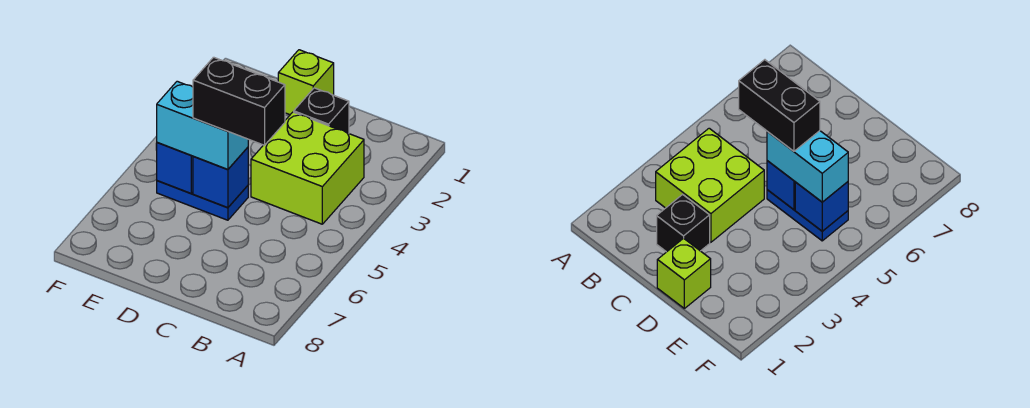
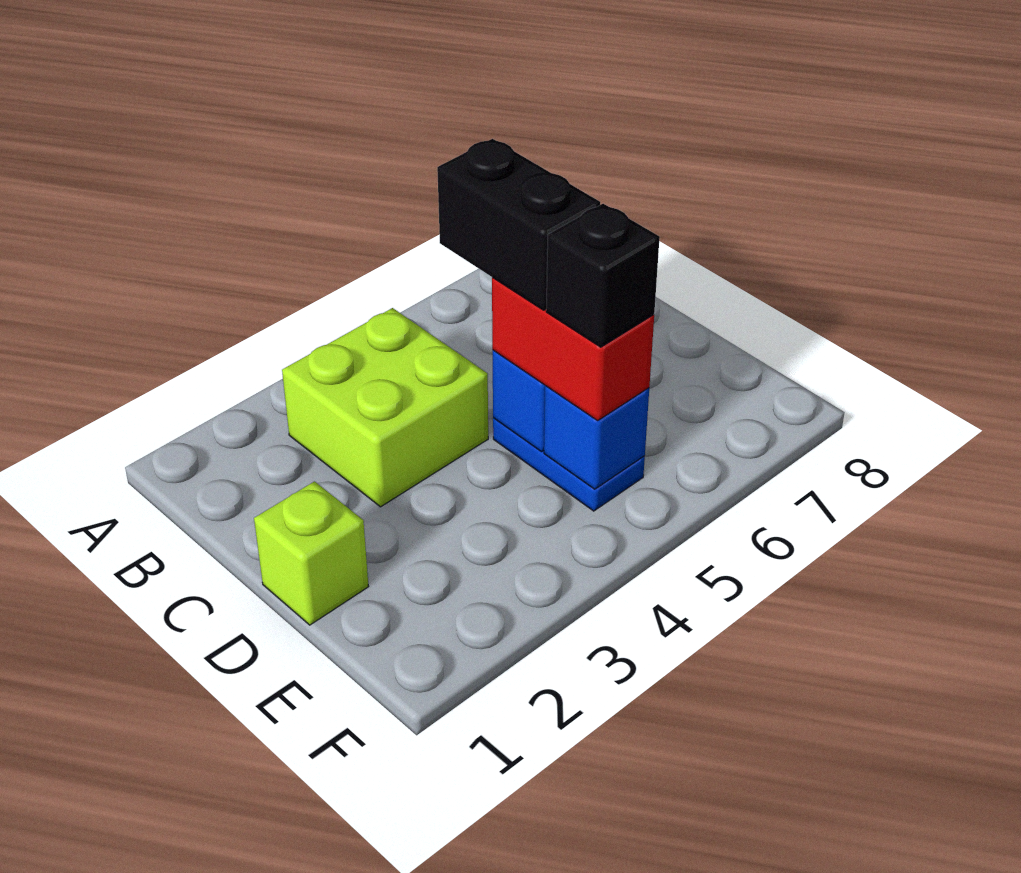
black 1x1 brick [294,88,349,133] -> black 1x1 brick moved to [546,204,660,347]
cyan 1x2 brick [157,81,248,170] -> red 1x2 brick [492,277,654,421]

